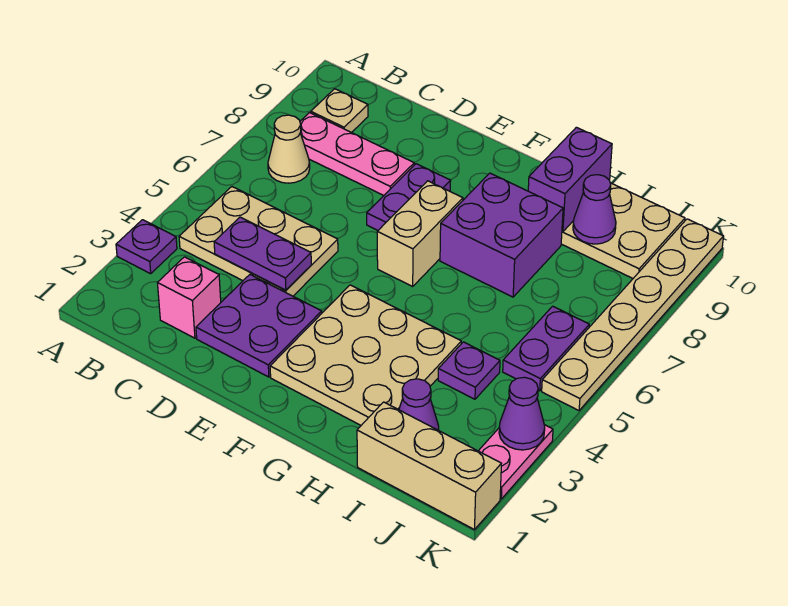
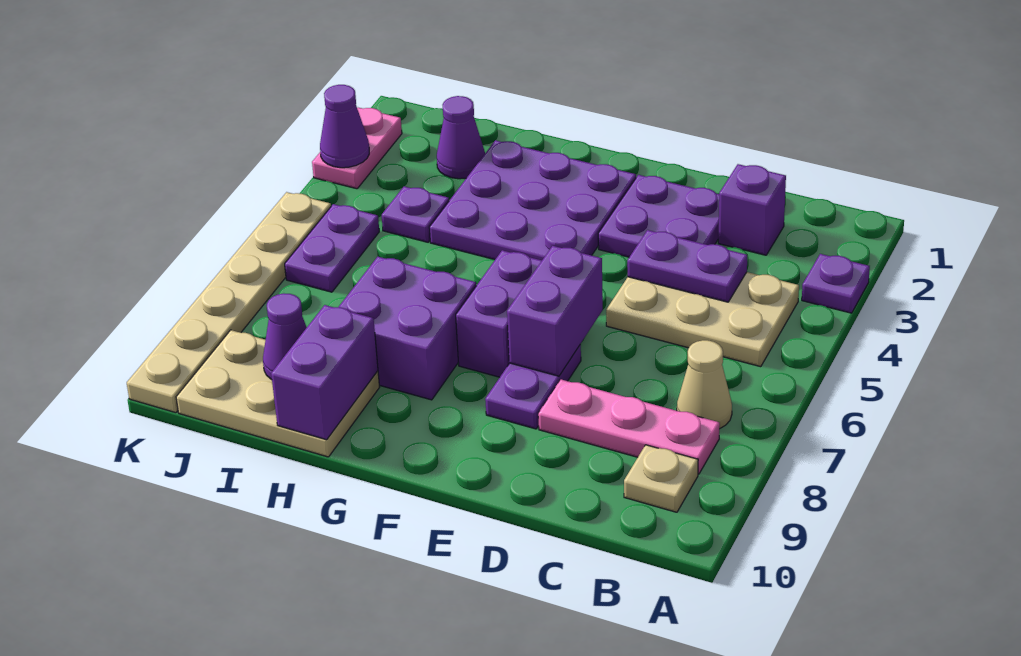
pink 1x1 brick [158,257,221,338] -> purple 1x1 brick [718,164,786,255]
none -> purple 1x2 brick [507,246,603,376]
tan 3x3 plate [270,285,461,425] -> purple 3x3 plate [429,140,636,260]
tan 1x2 brick [377,181,463,286] -> purple 1x2 brick [456,250,542,377]
tan 1x3 brick [357,402,501,530] -> none

